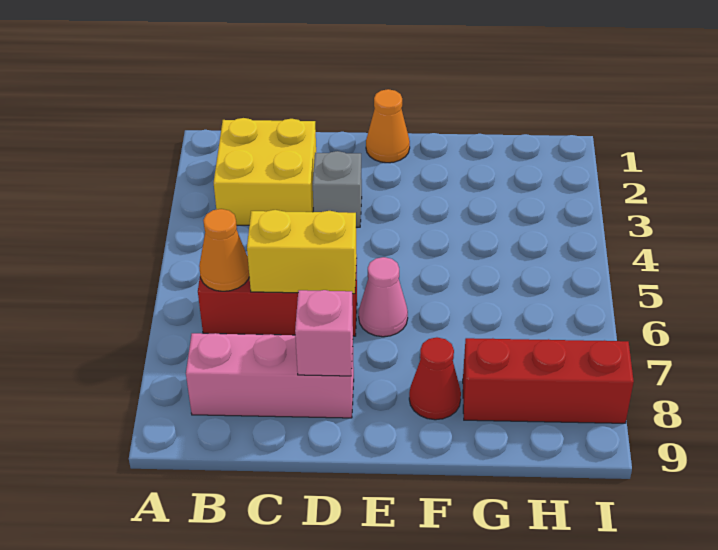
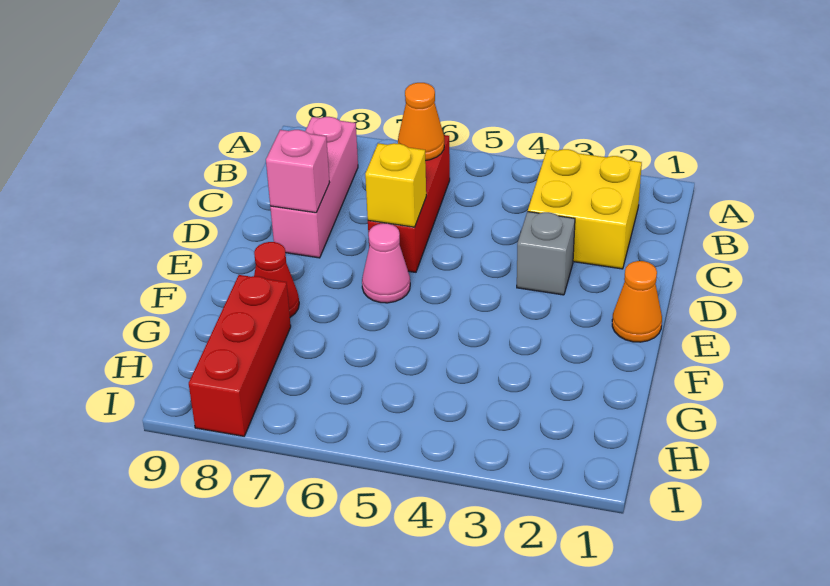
yellow 1x2 brick [247,210,357,294] -> yellow 1x1 brick [365,143,426,227]

